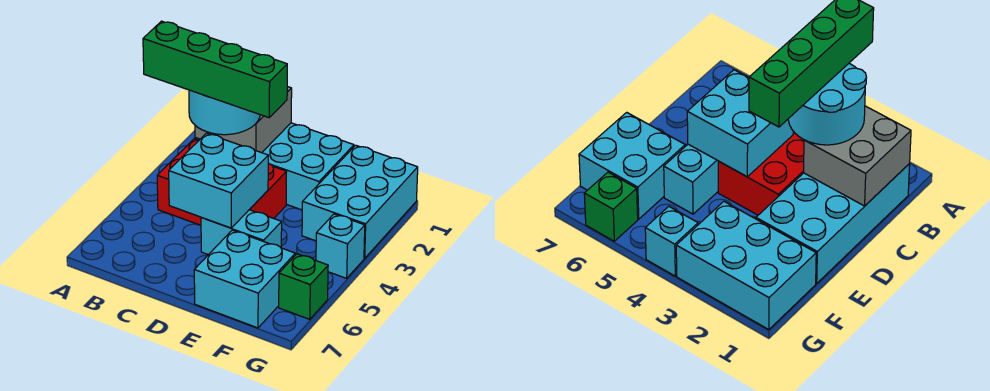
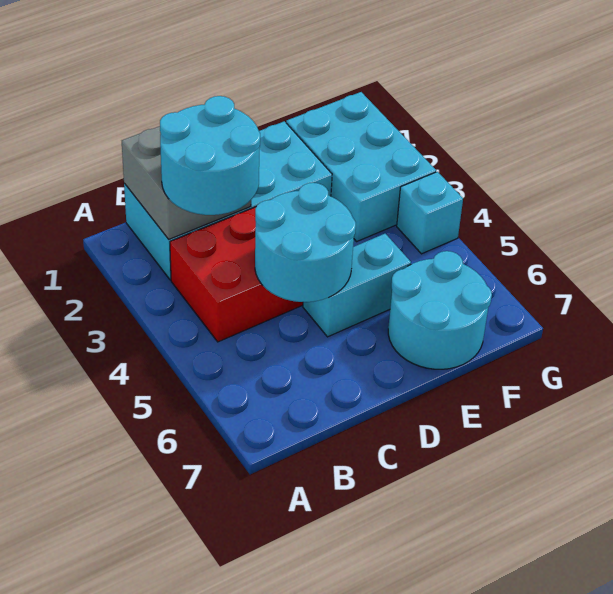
green 1x4 brick [143,21,287,118] -> none
cyan 2x2 brick [169,133,268,228] -> cyan 2x2 round brick [255,183,356,302]
cyan 2x2 brick [194,230,295,328] -> cyan 2x2 round brick [388,251,492,369]
green 1x1 brick [279,254,328,319] -> none

